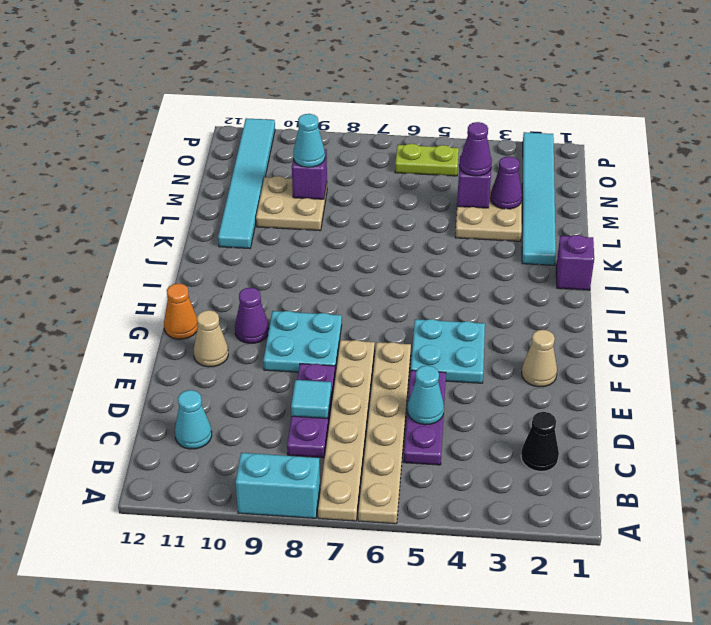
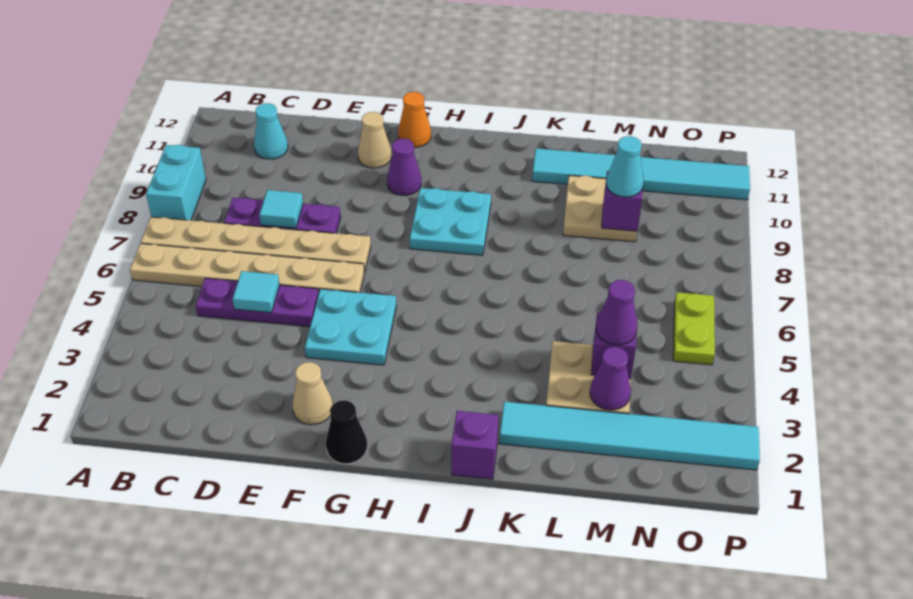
black 1x1 cone [521,412,559,471] -> black 1x1 cone moved to [326,400,367,464]
cyan 1x1 cone [407,365,444,425] -> cyan 1x1 tile [233,271,280,313]
cyan 2x2 plate [263,311,342,372] -> cyan 2x2 plate moved to [410,188,491,255]

